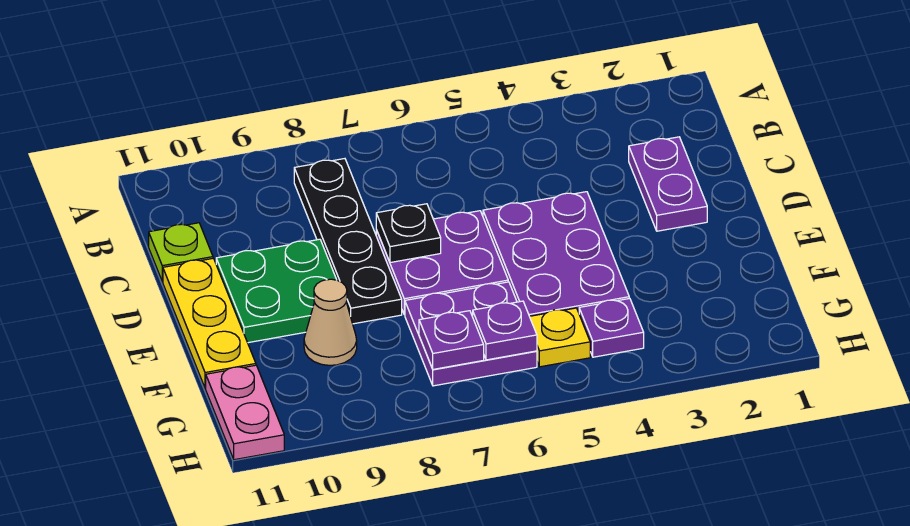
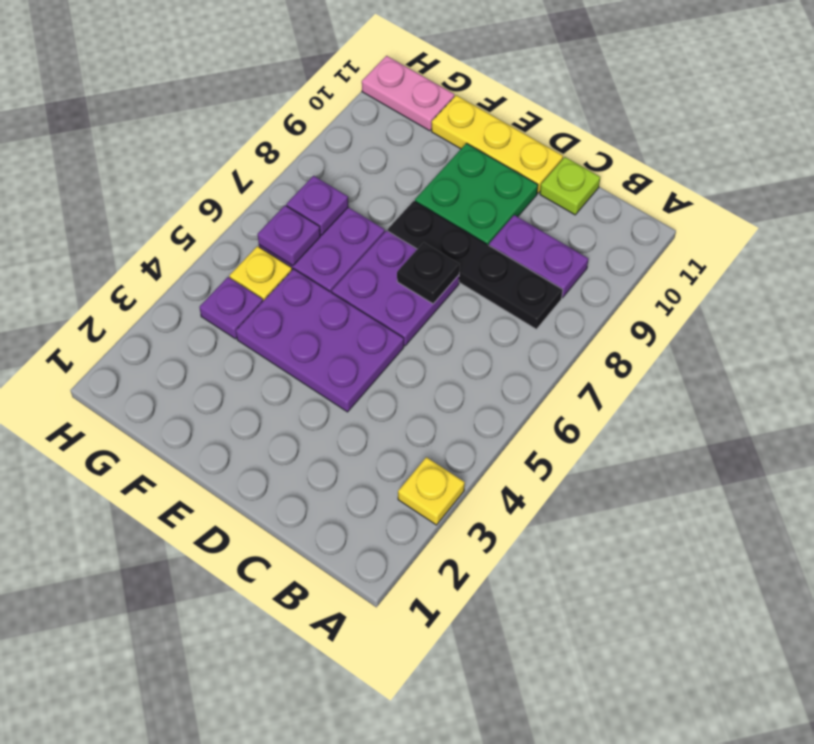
none -> yellow 1x1 plate [398,457,465,525]
purple 1x2 plate [629,137,707,231] -> purple 1x2 plate moved to [489,215,588,298]
tan 1x1 cone [304,279,357,365] -> none

